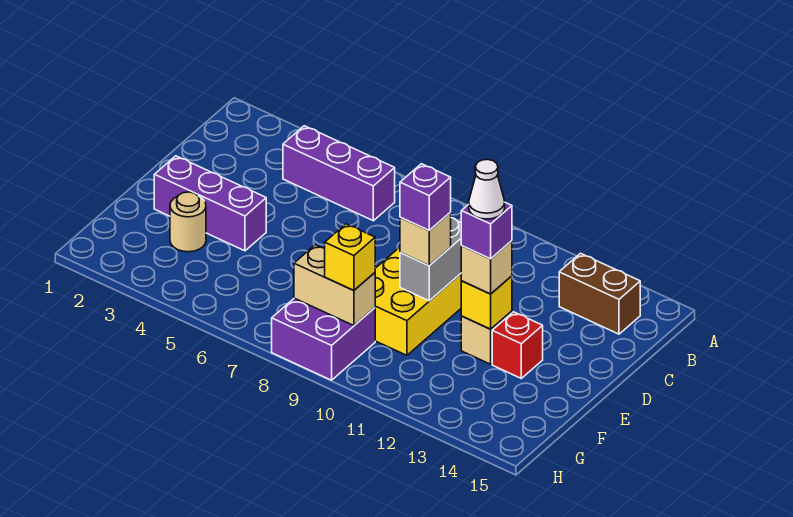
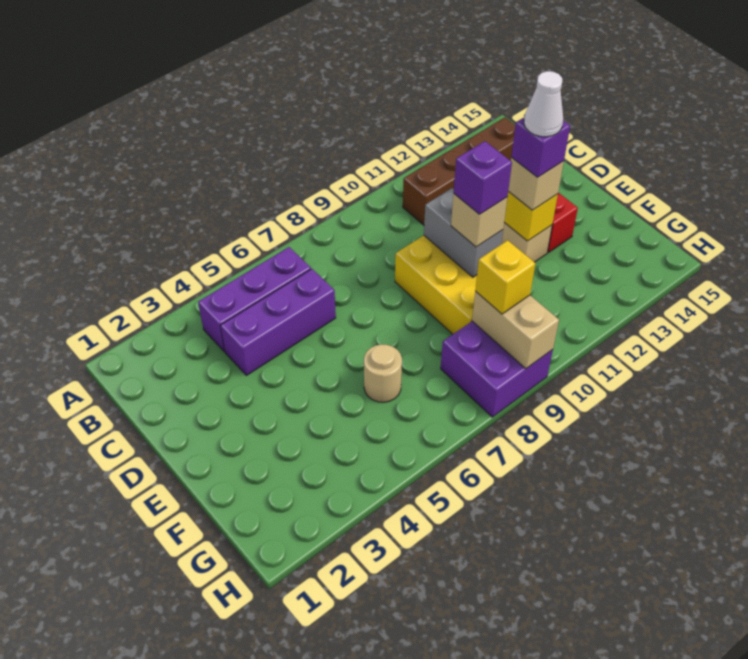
brown 1x2 brick [559,253,640,334] -> brown 1x4 brick [403,117,515,225]
purple 1x3 brick [154,156,266,251] -> purple 1x3 brick moved to [220,269,336,375]
tan 1x1 round brick [170,192,206,252] -> tan 1x1 round brick moved to [364,344,402,402]
tan 1x2 brick [294,245,375,326] -> tan 1x2 brick turned to [472,291,559,369]

